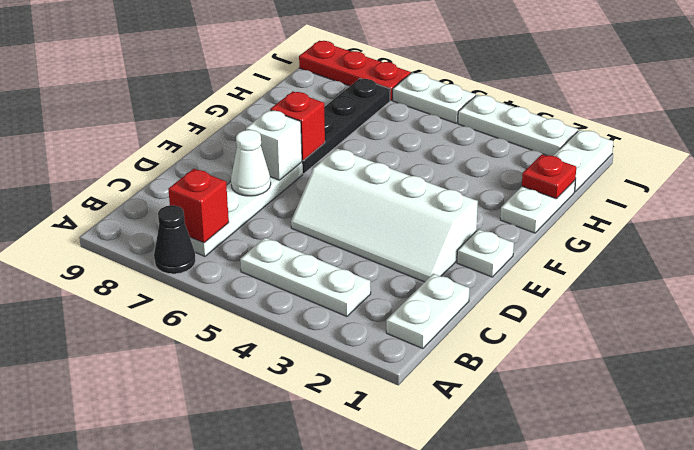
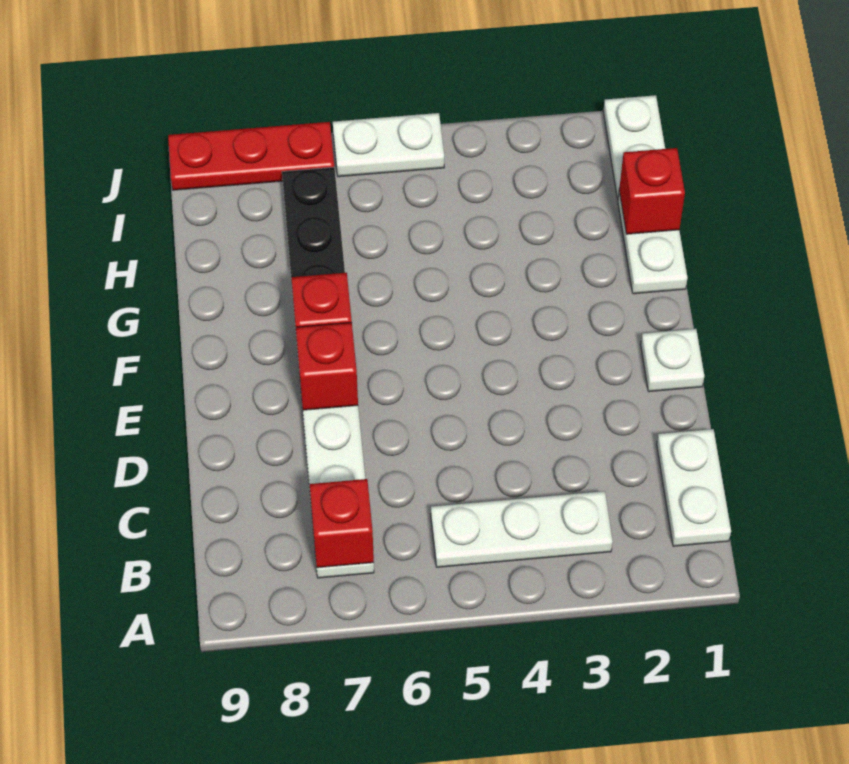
black 1x1 cone [154,205,196,274] -> none
white 2x4 slope [291,149,478,282] -> none
white 1x1 cone [231,130,271,196] -> none
white 1x1 brick [246,110,302,180] -> red 1x1 brick [296,323,358,410]
red 1x1 plate [522,154,576,199] -> red 1x1 brick [619,148,685,234]
white 1x3 plate [458,95,578,156] -> none

